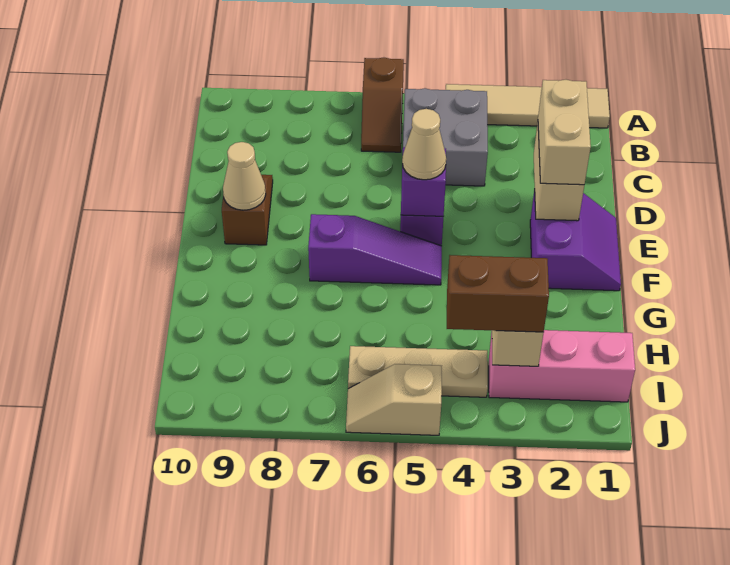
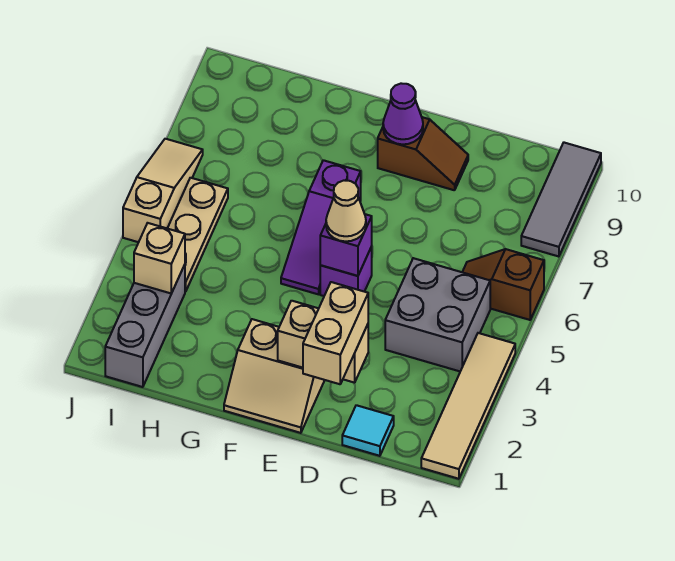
none -> grey 1x3 tile [521,143,601,257]
none -> cyan 1x1 tile [342,405,394,456]
tan 1x2 brick [538,80,591,185] -> tan 1x2 brick turned to [303,282,368,384]
purple 2x2 slope [530,189,621,291] -> tan 2x2 slope [224,319,325,433]
tan 1x1 cone [223,142,266,210] -> purple 1x1 cone [383,83,423,144]
pink 1x3 brick [489,330,635,402] -> grey 1x3 brick [105,265,185,387]
brown 1x2 brick [447,255,549,332] -> none
tan 1x2 slope [346,364,442,435] -> tan 1x3 slope [123,139,203,242]

